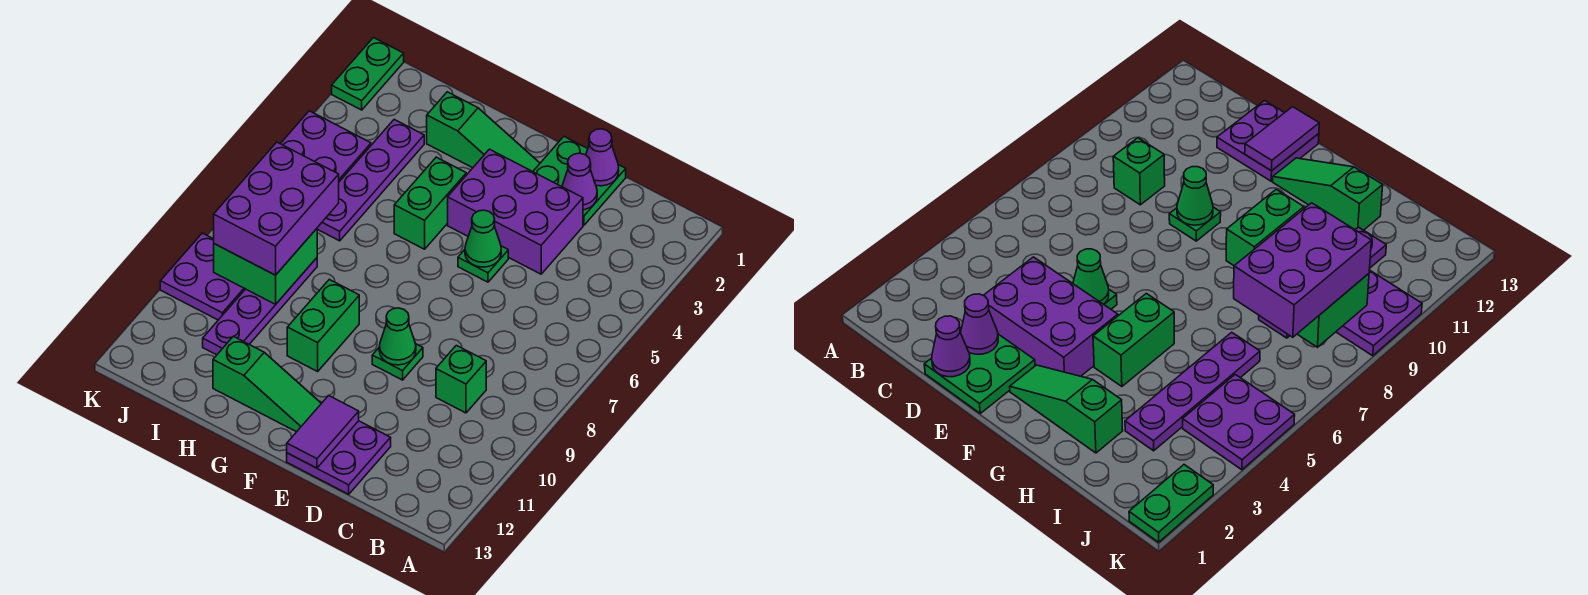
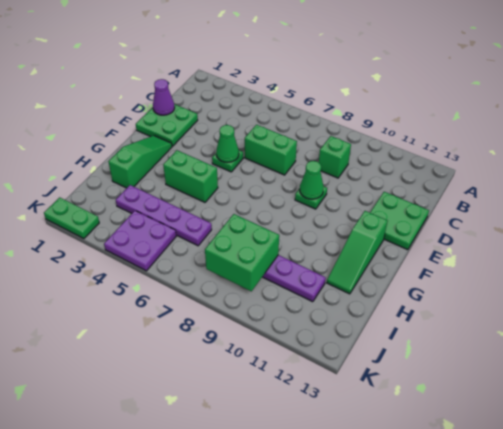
purple 1x1 cone [562,153,597,210] -> none
purple 2x3 brick [448,149,583,274] -> none
purple 2x2 plate [287,421,391,494] -> green 2x2 plate [370,192,429,250]
purple 1x2 tile [287,396,359,468] -> none
green 1x3 slope [213,336,321,432] -> green 1x3 slope turned to [327,211,388,294]
green 1x2 brick [287,279,359,371] -> green 1x2 brick moved to [245,125,297,175]
purple 2x3 brick [214,142,339,275] -> none
purple 2x2 plate [160,233,245,320] -> none

